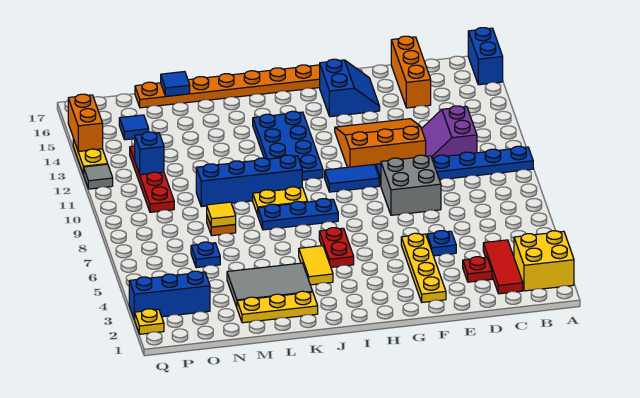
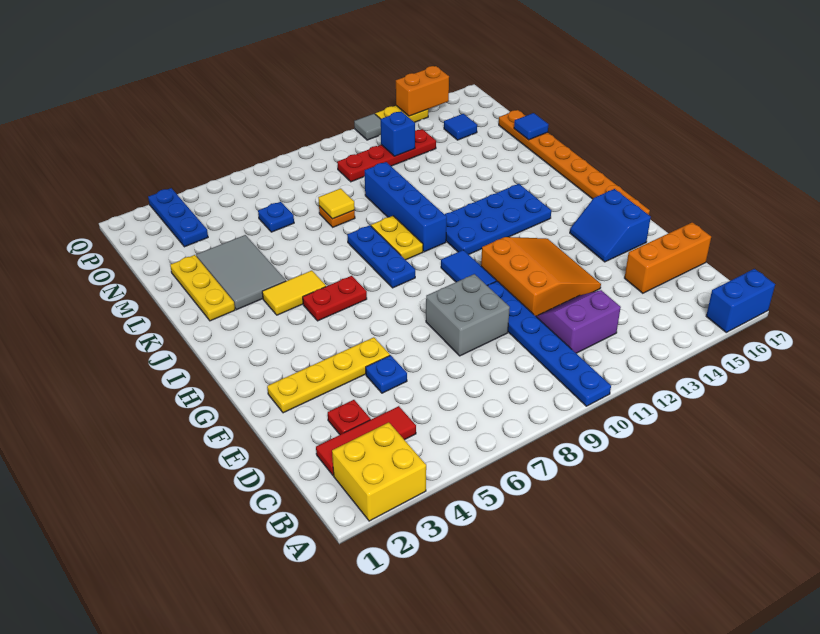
blue 2x2 slope [320,59,380,117] -> blue 2x2 slope turned to [570,189,651,262]
blue 1x3 brick [129,271,210,319] -> blue 1x3 plate [148,188,208,247]
yellow 1x1 plate [134,309,164,334] -> none

